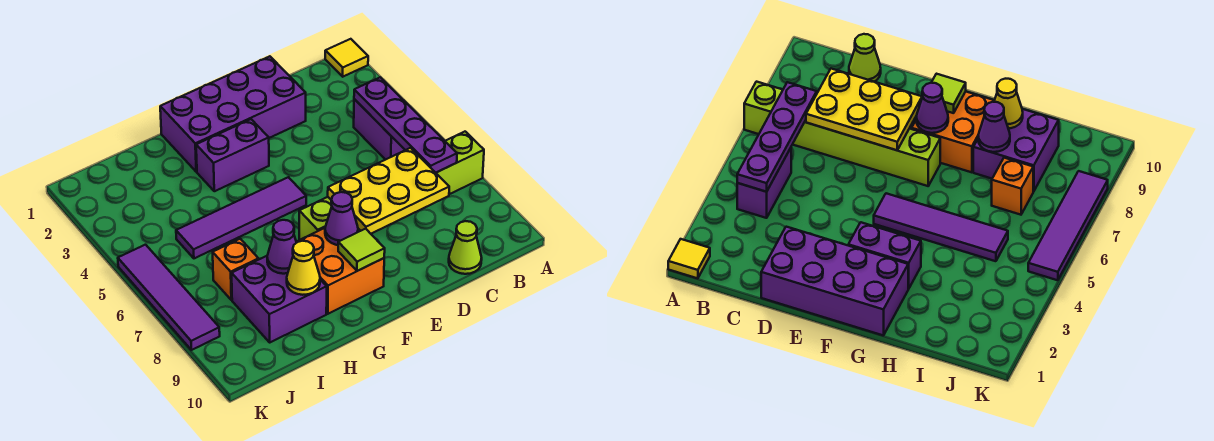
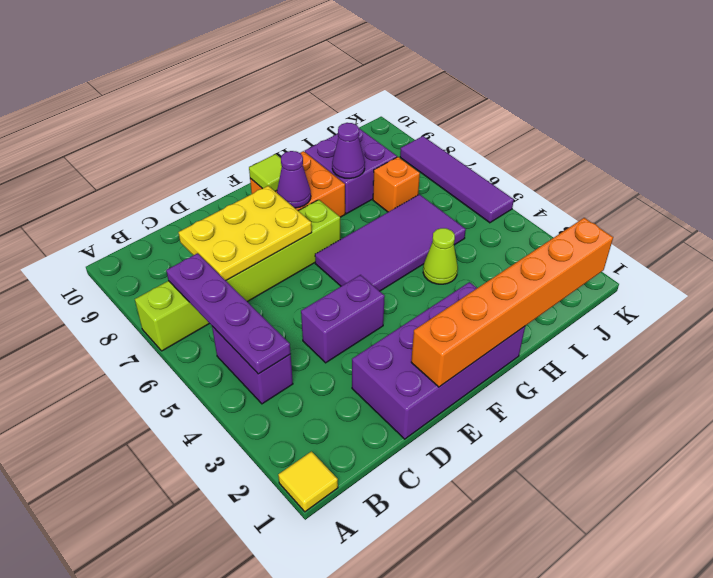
lime 1x1 cone [449,221,482,274] -> lime 1x1 cone moved to [423,228,458,284]
none -> orange 1x6 brick [411,218,613,387]
purple 1x2 brick [196,119,269,191] -> purple 1x2 brick moved to [301,275,385,363]
purple 1x4 tile [176,177,306,258] -> purple 2x4 tile [315,194,466,291]
yellow 1x1 cone [287,241,320,295] -> none

